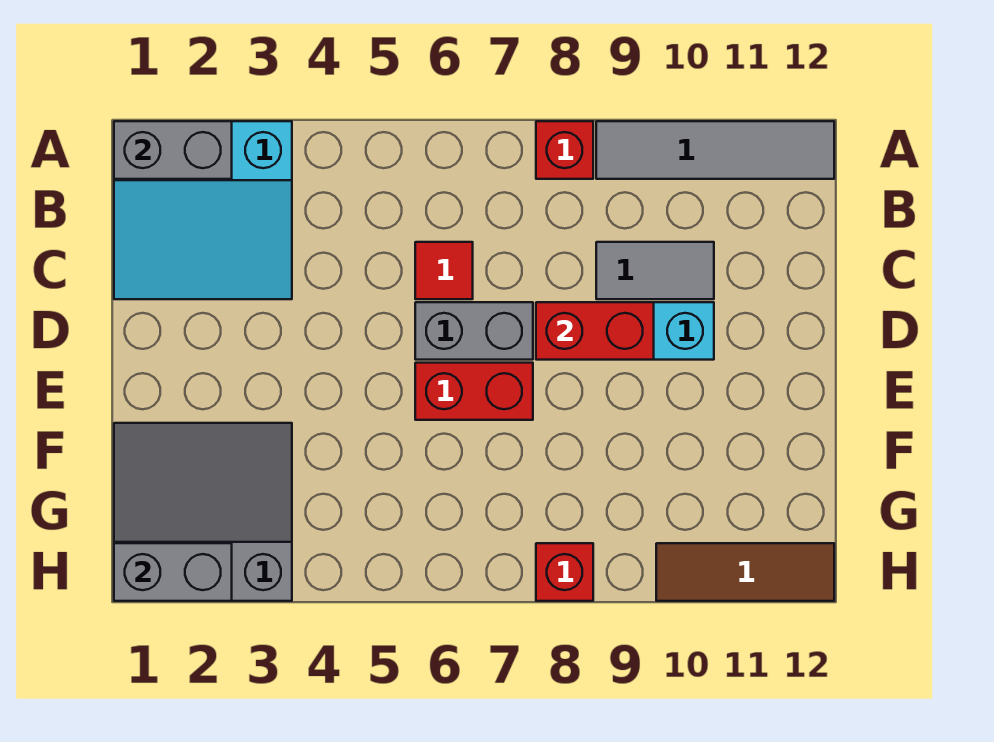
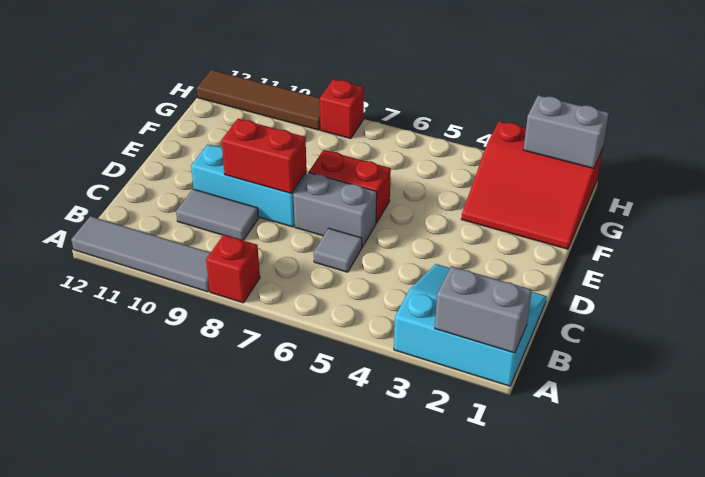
red 1x1 tile [415,242,473,299] -> grey 1x1 tile [314,228,362,272]
grey 3x3 slope [114,423,292,601] -> red 3x3 slope [461,121,603,249]
brown 1x3 tile [656,543,834,601] -> brown 1x4 tile [197,70,321,130]

